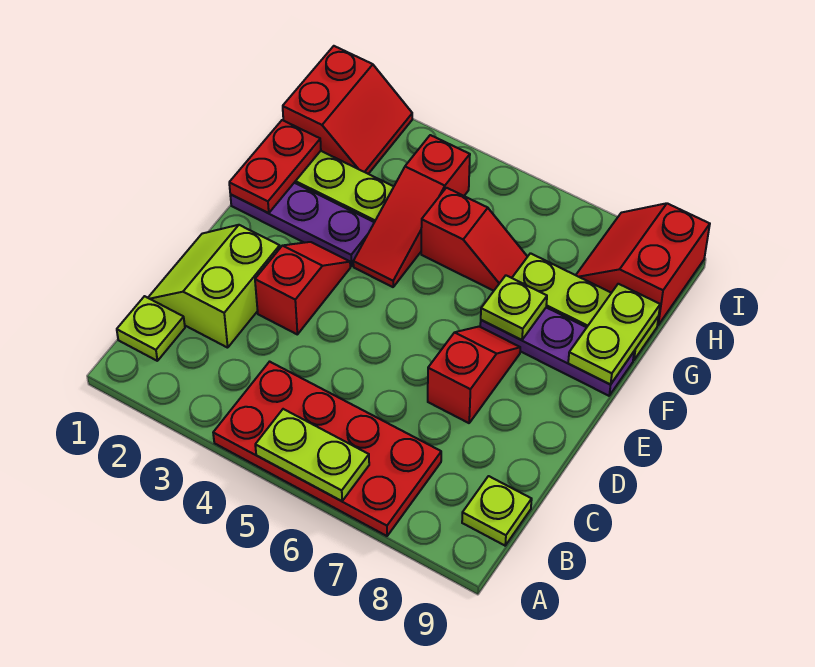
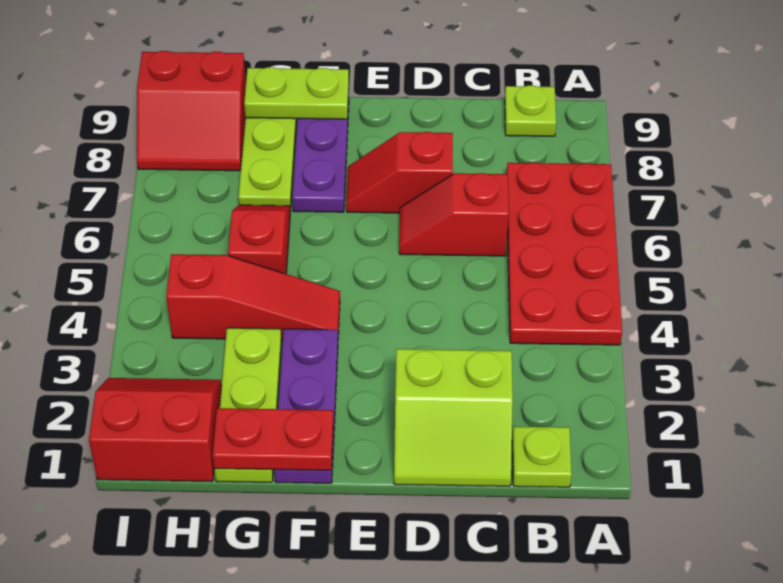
lime 1x2 plate [255,409,369,501] -> none
red 1x2 slope [255,242,350,334] -> red 1x2 slope moved to [399,173,509,256]
lime 1x1 plate [481,276,547,340] -> none

